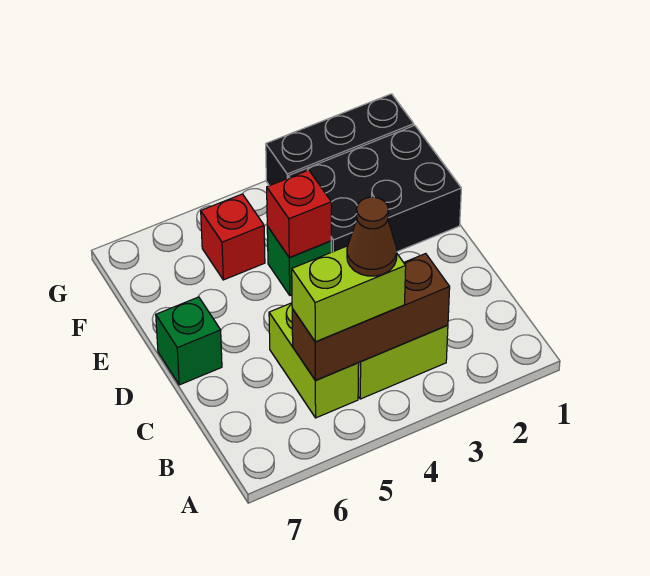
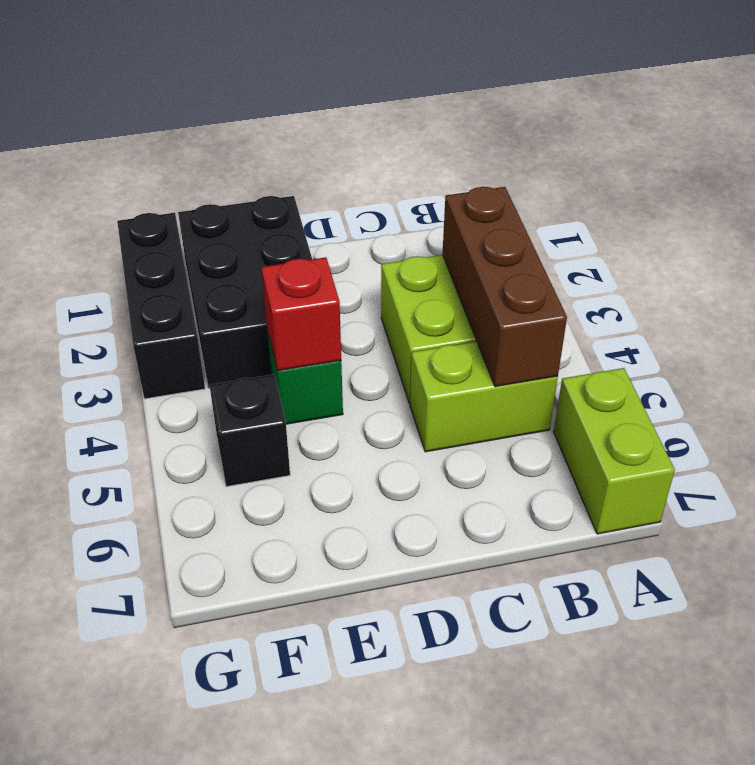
lime 1x2 brick [292,246,406,342] -> lime 1x2 brick moved to [554,368,675,534]
brown 1x1 cone [347,197,397,276] -> none
green 1x1 brick [156,297,222,385] -> none
red 1x1 brick [201,194,265,280] -> black 1x1 brick [210,374,290,487]

